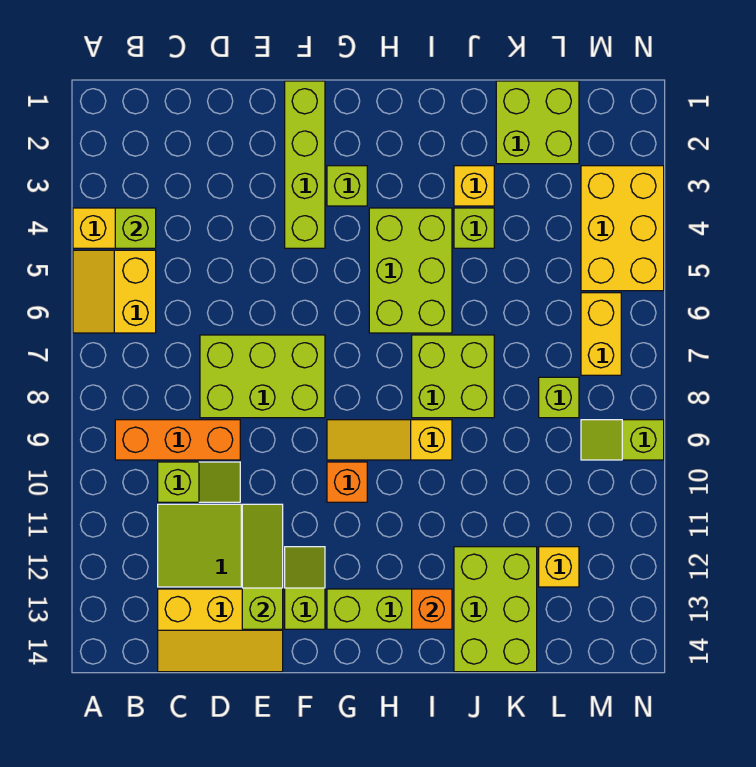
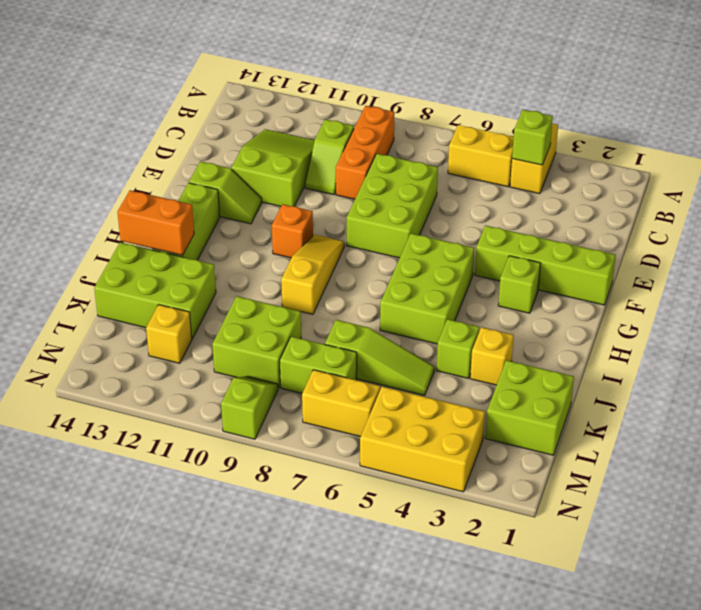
yellow 2x3 slope [158,589,283,672] -> none
lime 1x3 slope [242,504,283,629] -> lime 1x3 slope moved to [325,320,435,395]
lime 2x3 brick [369,208,452,333] -> lime 2x3 brick turned to [380,233,474,344]
lime 2x2 brick [412,335,494,418] -> lime 2x2 brick moved to [212,296,301,388]
orange 1x1 brick [412,589,452,629] -> orange 1x2 brick [117,190,194,255]
lime 1x1 brick [539,377,579,418] -> lime 1x2 brick [280,336,357,393]

